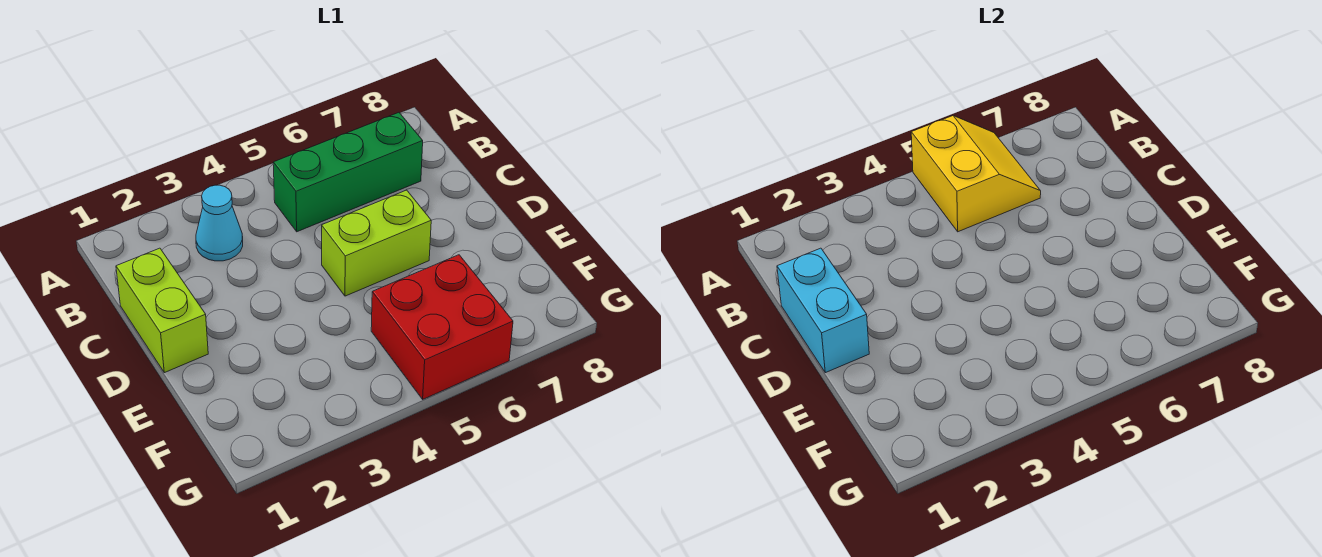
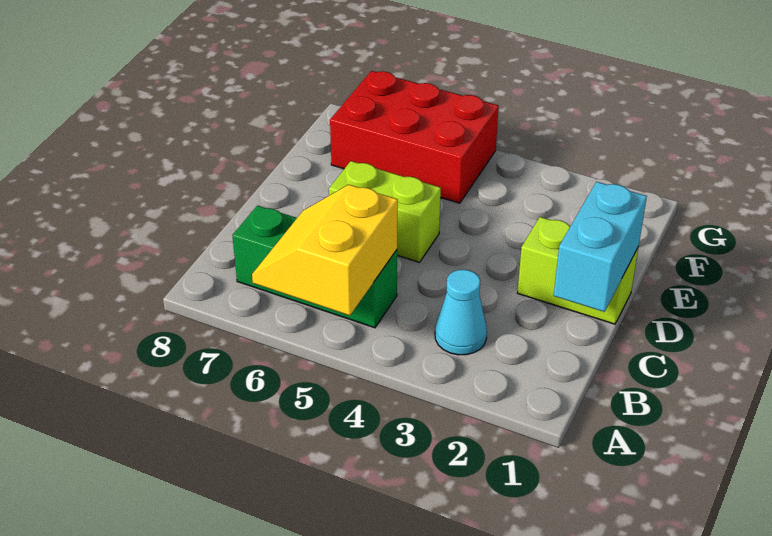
lime 1x2 brick [116,248,208,373] -> lime 1x2 brick turned to [518,217,639,324]
red 2x2 brick [371,255,513,399] -> red 2x3 brick [330,71,499,203]

